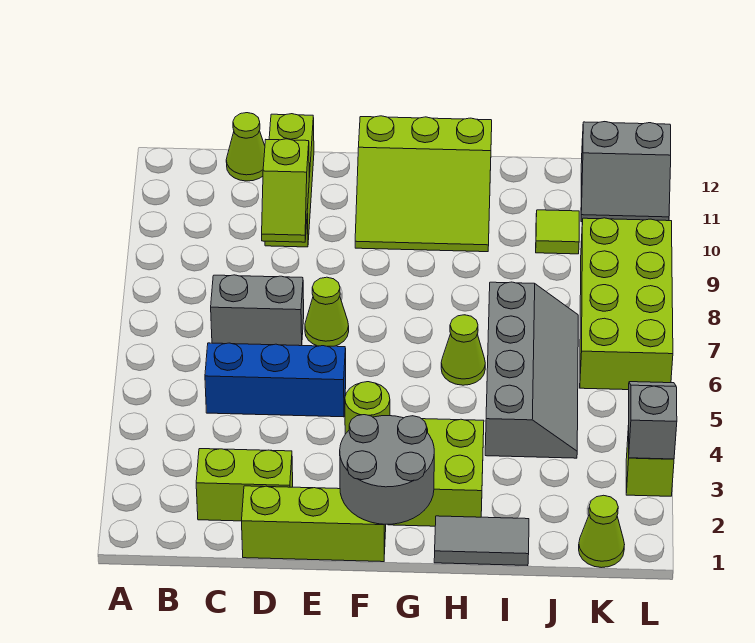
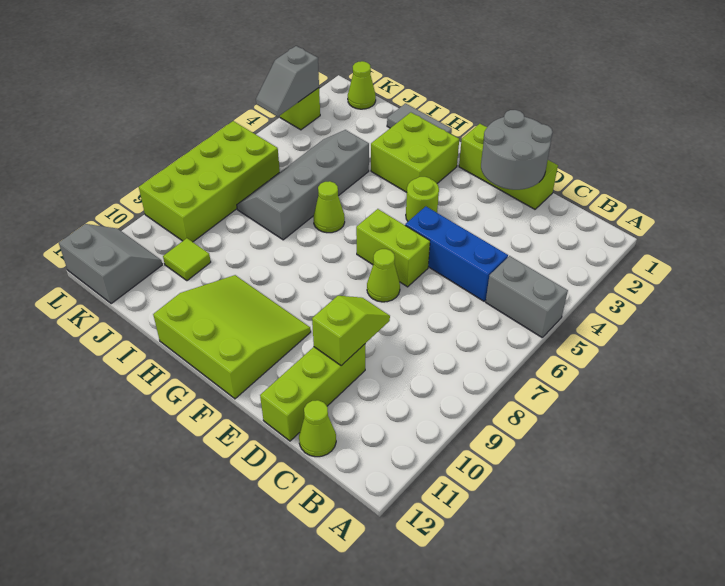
lime 1x2 brick [196,449,293,521] -> lime 1x2 brick moved to [356,209,430,287]
grey 1x2 brick [211,275,304,346] -> grey 1x2 brick moved to [486,256,568,337]
grey 2x2 round brick [340,415,434,524] -> grey 2x2 round brick moved to [481,110,552,190]

